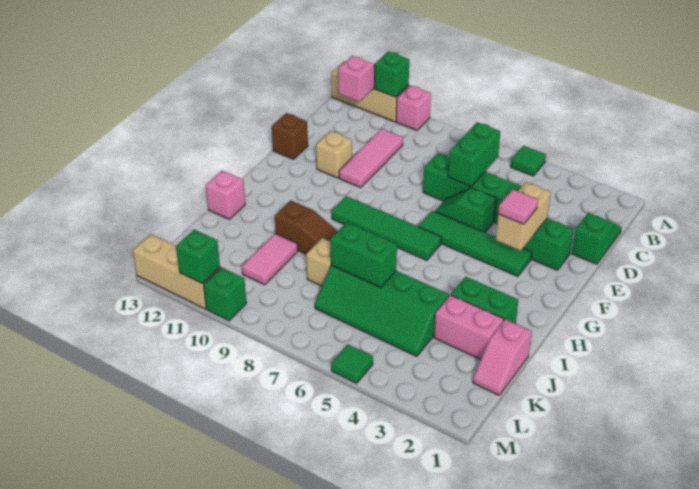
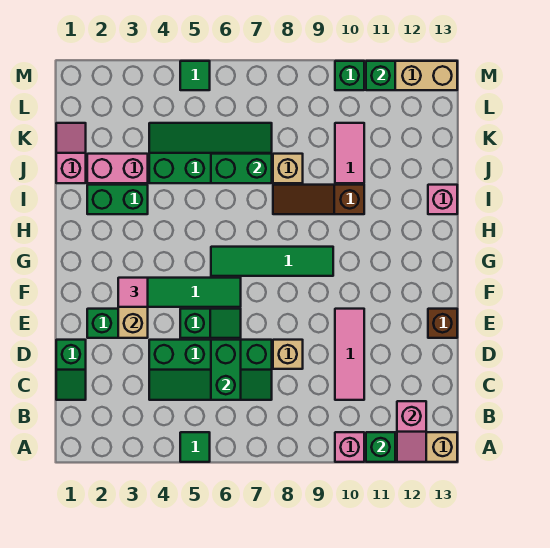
tan 1x1 brick [316,131,352,178] -> tan 1x1 brick moved to [273,340,303,369]

